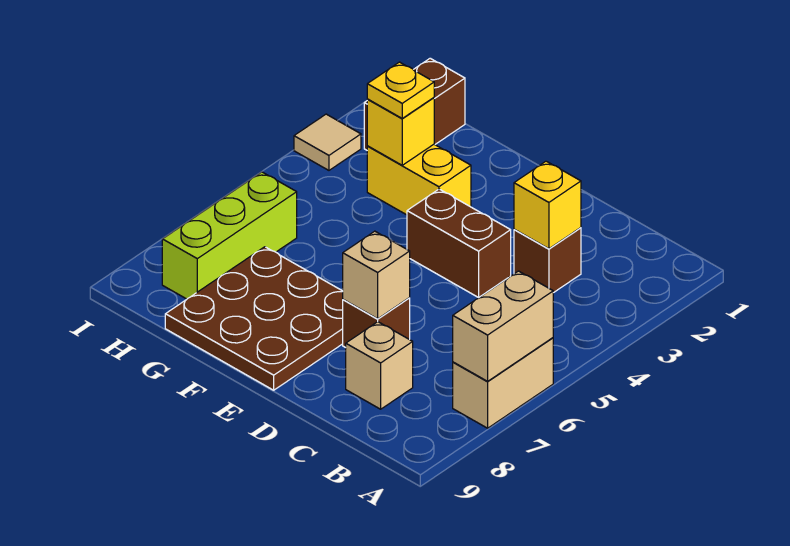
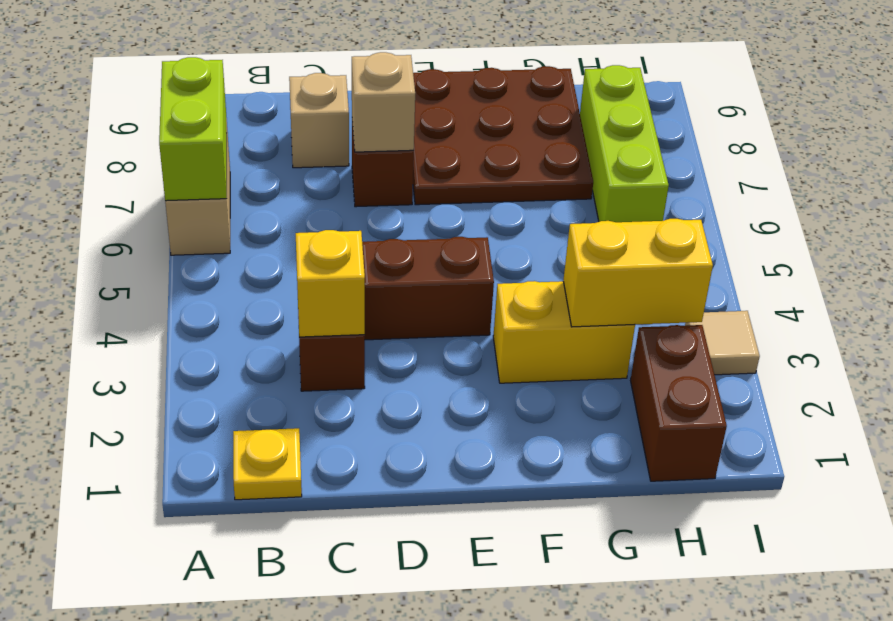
tan 1x2 brick [453,271,553,381] -> lime 1x2 brick [159,57,227,201]
yellow 1x1 brick [367,98,434,165] -> yellow 1x2 brick [563,219,713,327]
yellow 1x1 plate [367,62,434,119] -> yellow 1x1 plate moved to [233,428,302,500]

